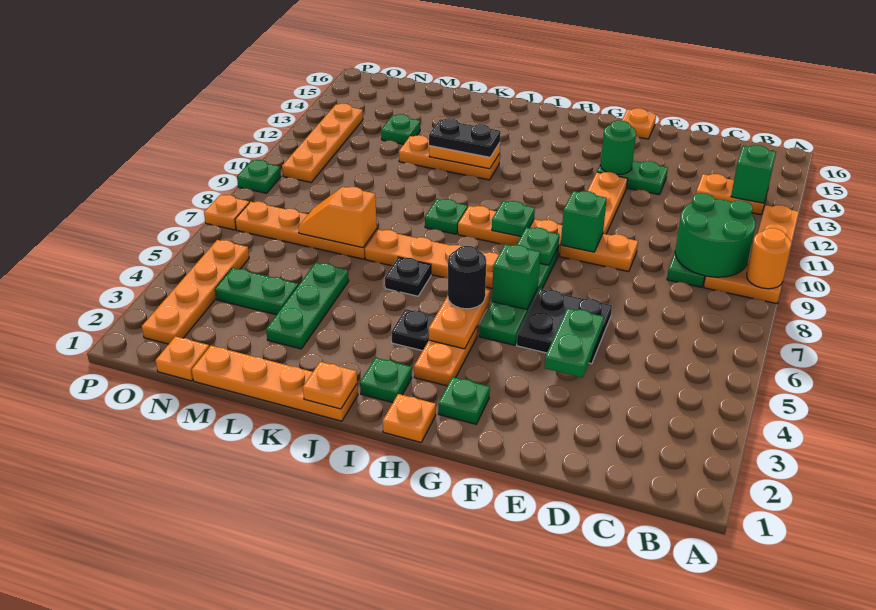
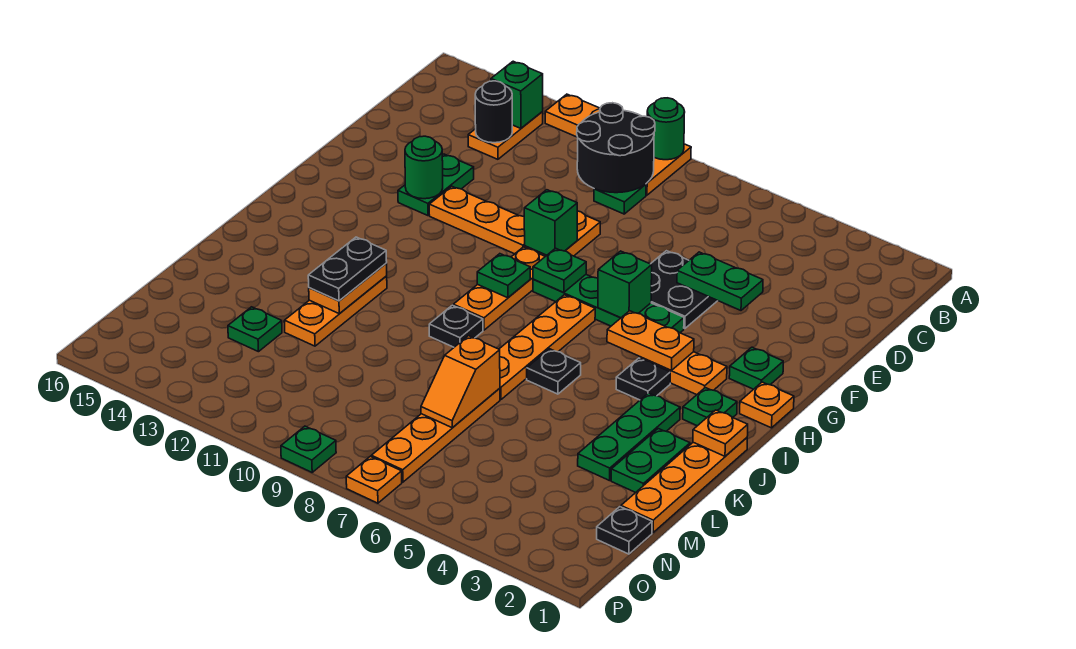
orange 1x1 round brick [747,228,791,289] -> green 1x1 round brick [647,98,685,160]
green 2x2 round brick [675,193,756,277] -> black 2x2 round brick [577,103,655,193]
orange 1x1 plate [622,108,656,139] -> none
black 1x1 round brick [448,246,486,309] -> black 1x1 round brick moved to [475,81,512,143]
green 1x1 plate [425,199,468,234] -> black 1x1 plate [429,305,483,347]
green 1x3 plate [266,263,349,349] -> green 1x3 plate turned to [578,393,680,481]
green 1x2 plate [215,268,298,315] -> green 1x2 plate moved to [611,429,690,493]
orange 1x1 plate [156,336,209,381] -> black 1x1 plate [597,507,652,554]
orange 1x4 plate [142,240,249,344] -> none
orange 1x4 plate [282,103,363,182] -> none

